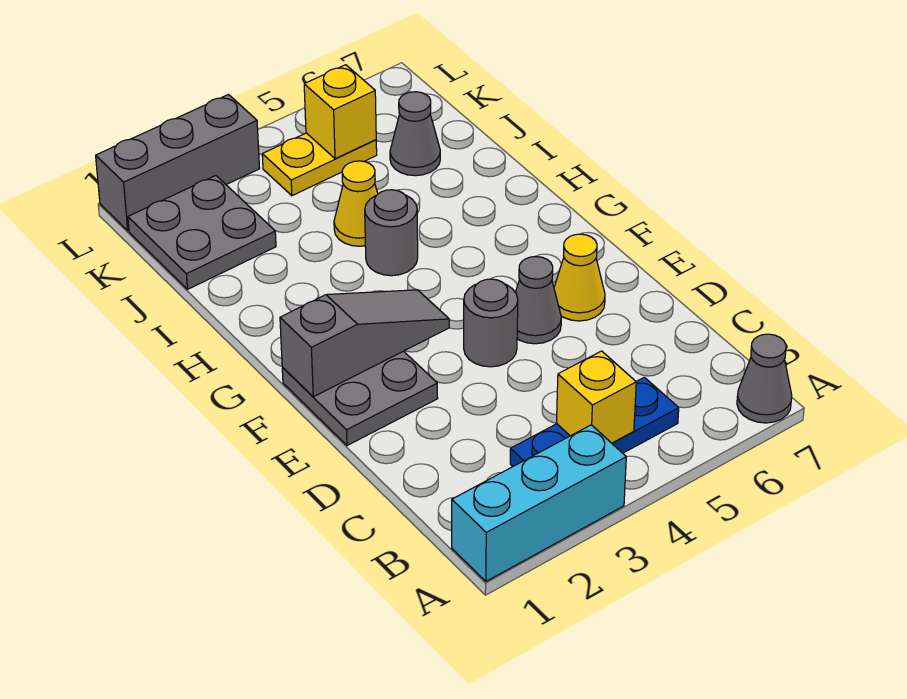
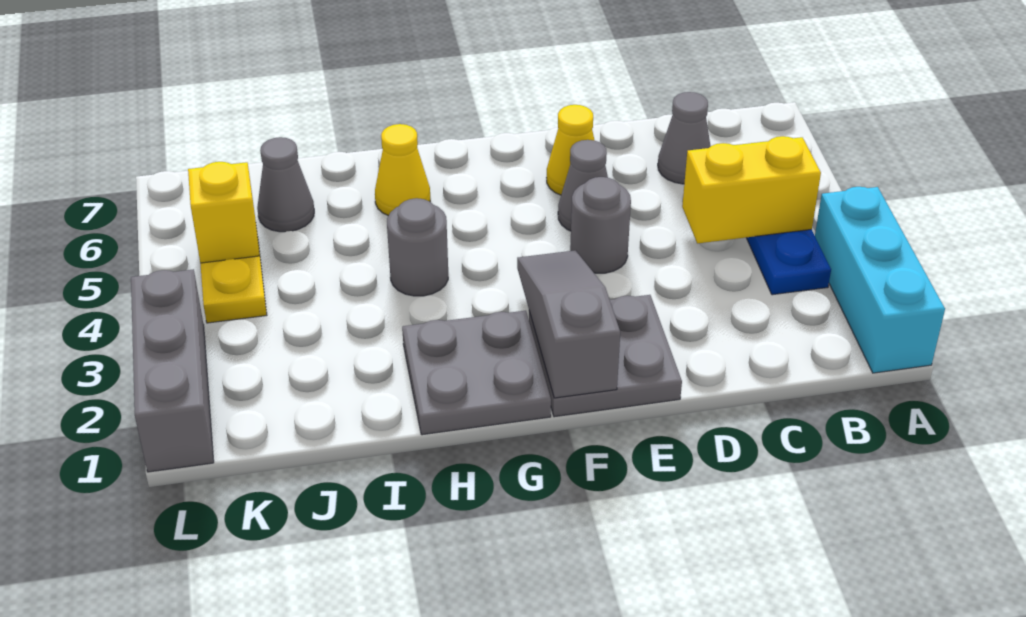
grey 1x1 cone [737,334,792,423] -> grey 1x1 cone moved to [658,92,711,184]
yellow 1x1 brick [557,351,636,443] -> yellow 1x2 brick [682,136,821,243]
yellow 1x1 cone [334,161,378,246] -> yellow 1x1 cone moved to [375,124,430,216]
grey 2x2 plate [128,176,276,289] -> grey 2x2 plate moved to [402,311,551,435]

